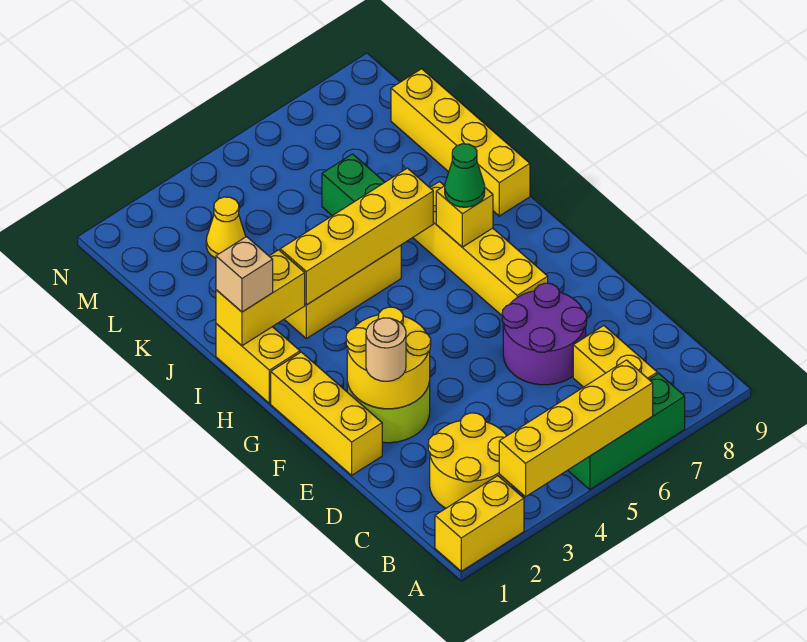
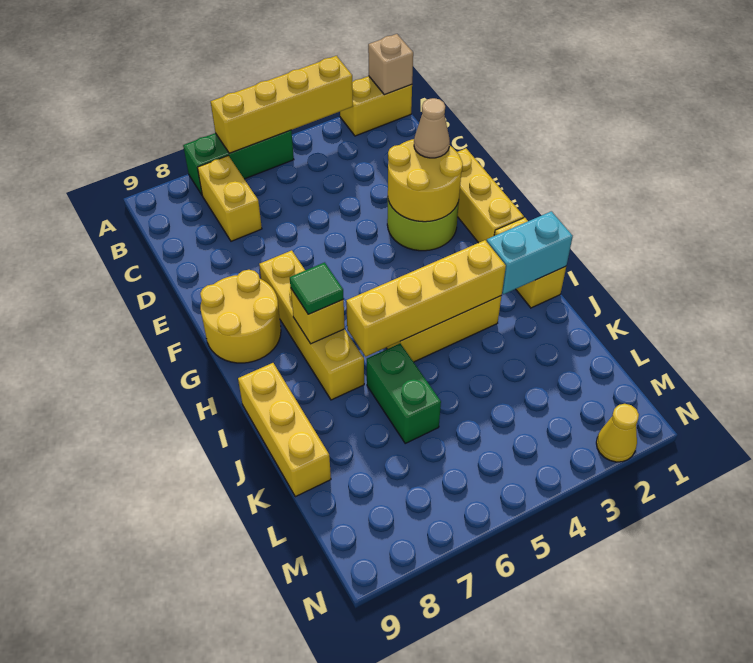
yellow 2x2 round brick [428,413,512,508] -> yellow 2x2 round brick moved to [200,270,281,363]
purple 2x2 round brick [502,283,587,385] -> none
tan 1x1 round brick [366,318,406,381] -> tan 1x1 cone [414,98,450,158]
green 1x1 cone [445,144,485,207] -> green 1x1 tile [290,262,344,314]
yellow 1x2 brick [216,250,305,346] -> cyan 1x2 brick [487,211,573,294]
tan 1x1 brick [216,237,273,312] -> tan 1x1 brick moved to [368,34,413,95]
yellow 1x4 brick [391,69,530,216] -> yellow 1x3 brick [238,363,331,497]
yellow 1x1 cone [206,197,246,258] -> yellow 1x1 cone moved to [596,404,639,462]

